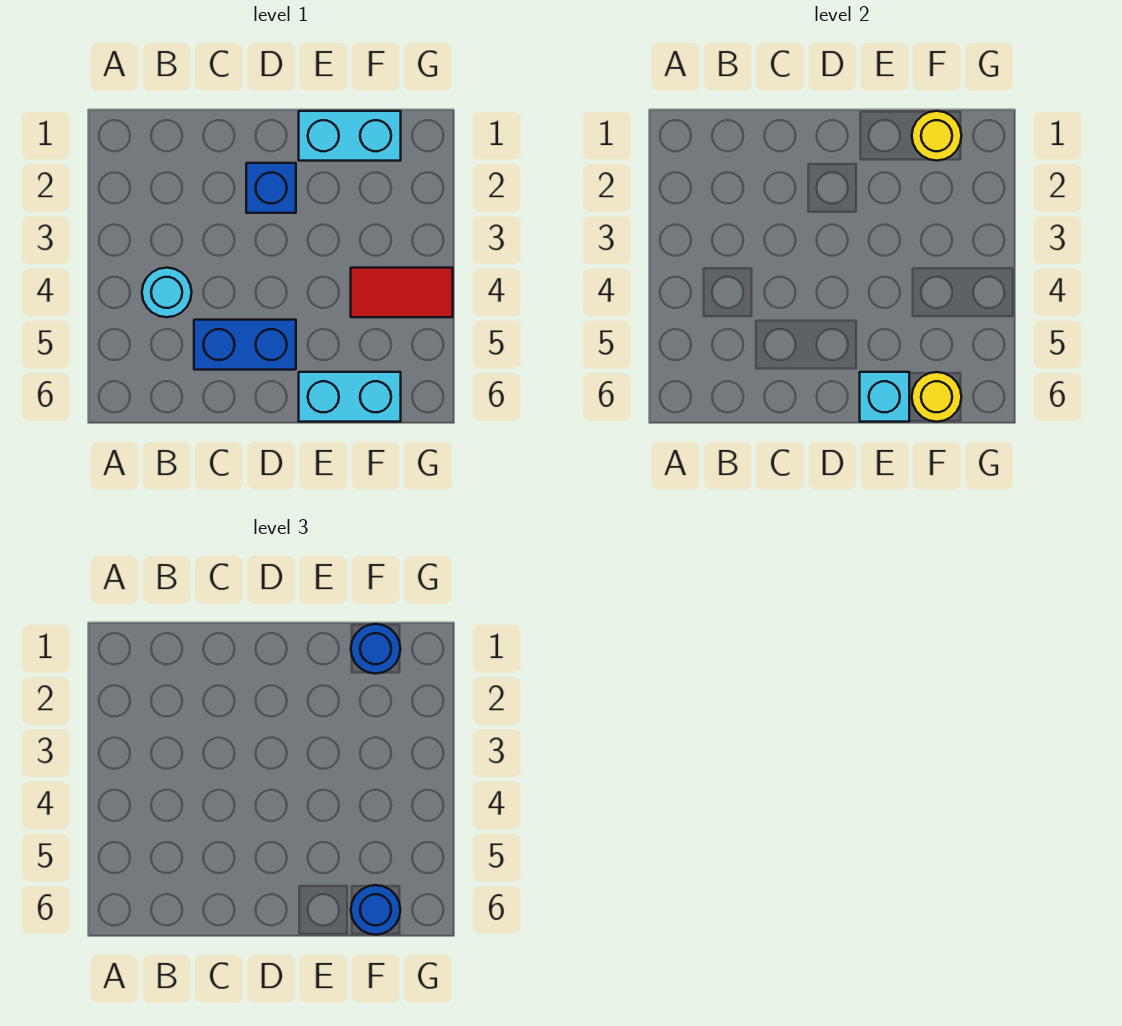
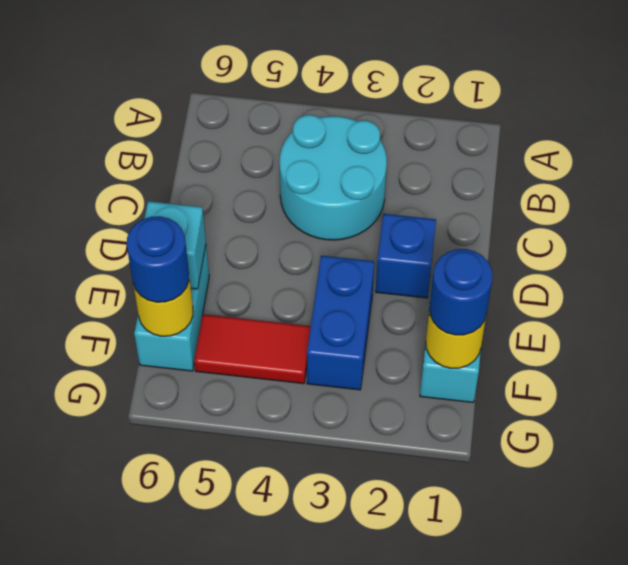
cyan 1x1 round brick [142,268,192,317] -> cyan 2x2 round brick [279,115,387,240]
blue 1x2 brick [194,320,296,370] -> blue 1x2 brick moved to [307,256,374,390]
red 1x2 tile [351,268,453,317] -> red 1x2 tile turned to [194,314,311,384]

